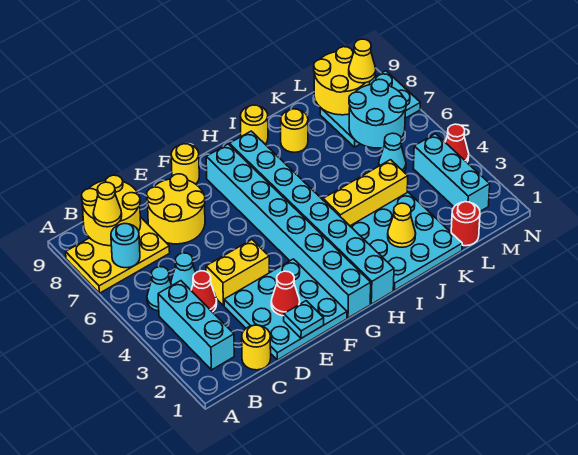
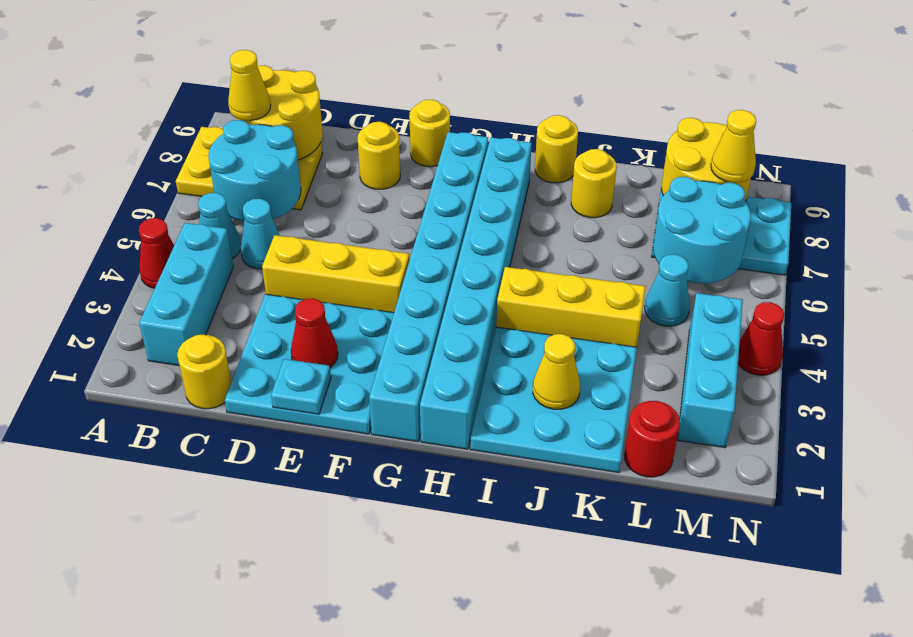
cyan 1x1 round brick [111,224,140,268] -> cyan 2x2 round brick [208,120,301,221]
red 1x1 cone [191,271,217,312] -> red 1x1 cone moved to [139,218,174,288]
yellow 1x2 brick [206,240,269,306] -> yellow 1x3 brick [262,235,410,312]
yellow 2x2 round brick [147,174,205,244] -> yellow 1x1 round brick [358,122,400,189]

